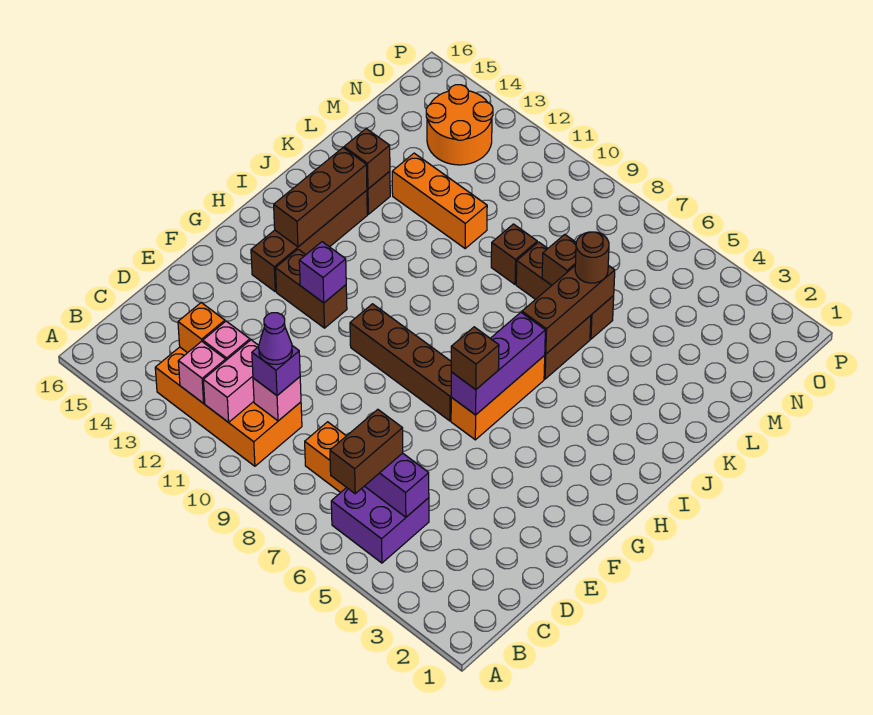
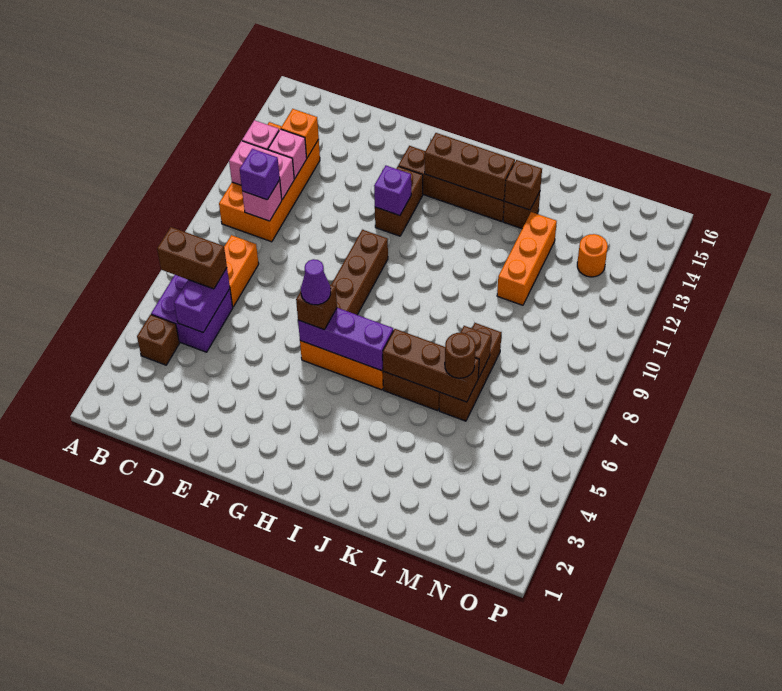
purple 1x1 cone [259,313,292,364] -> purple 1x1 cone moved to [301,259,331,305]
brown 1x1 brick [491,224,537,284] -> brown 1x1 brick moved to [137,315,179,365]
orange 2x2 round brick [426,85,493,165] -> orange 1x1 round brick [577,234,608,277]

